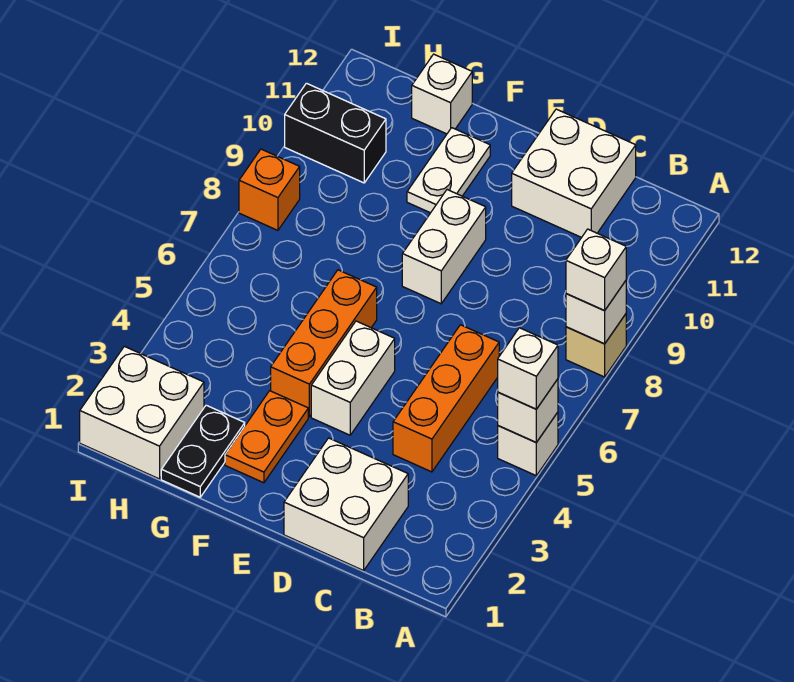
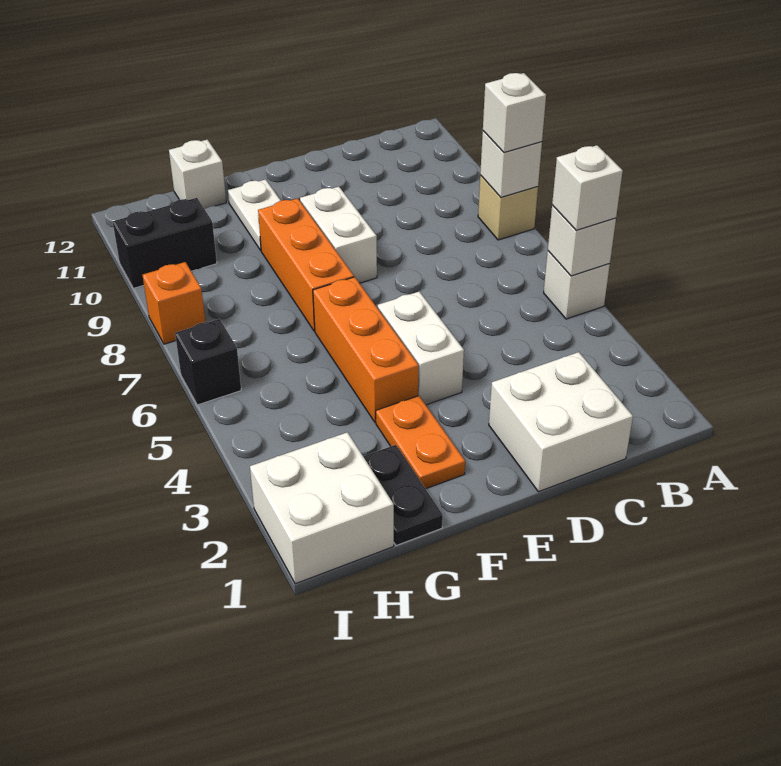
orange 1x3 brick [393,325,499,472] -> orange 1x3 brick moved to [258,198,354,331]
white 2x2 brick [512,109,636,238] -> none
none -> black 1x1 brick [175,319,241,405]

